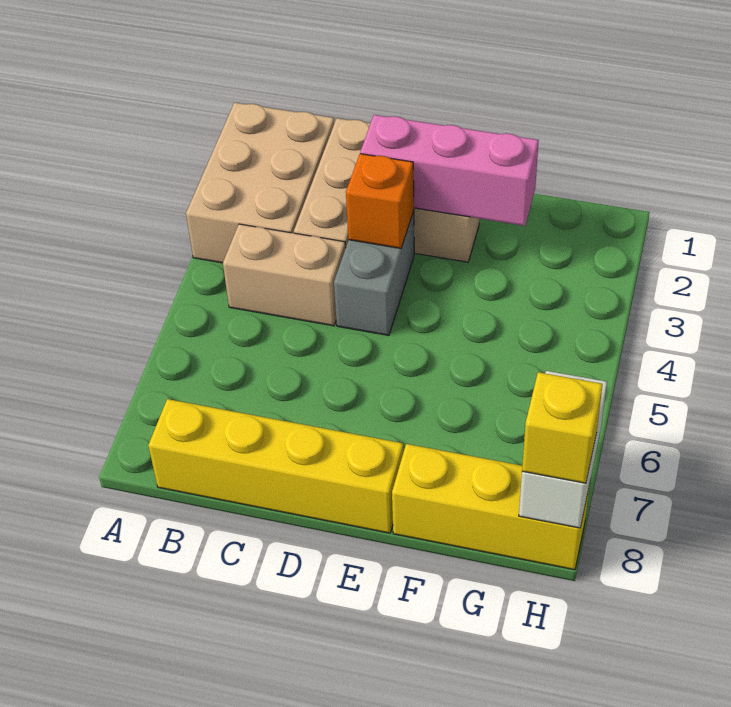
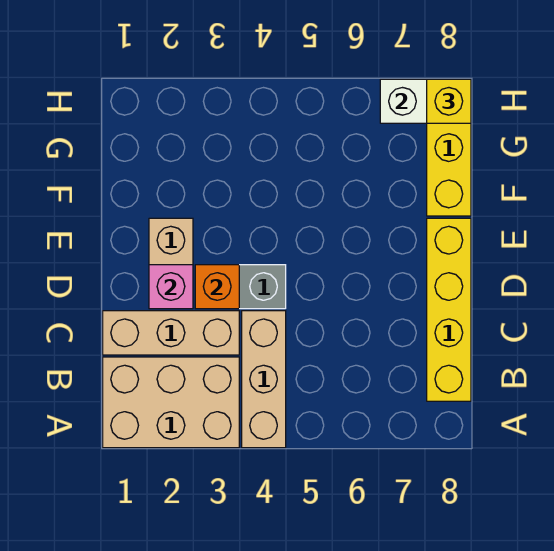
tan 1x2 brick [223,224,346,326] -> tan 1x3 brick [242,311,286,448]
pink 1x3 brick [360,115,539,226] -> pink 1x1 brick [149,265,193,309]

